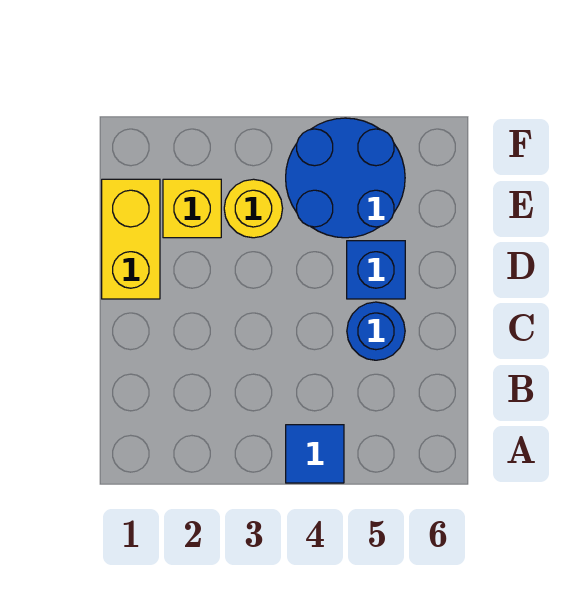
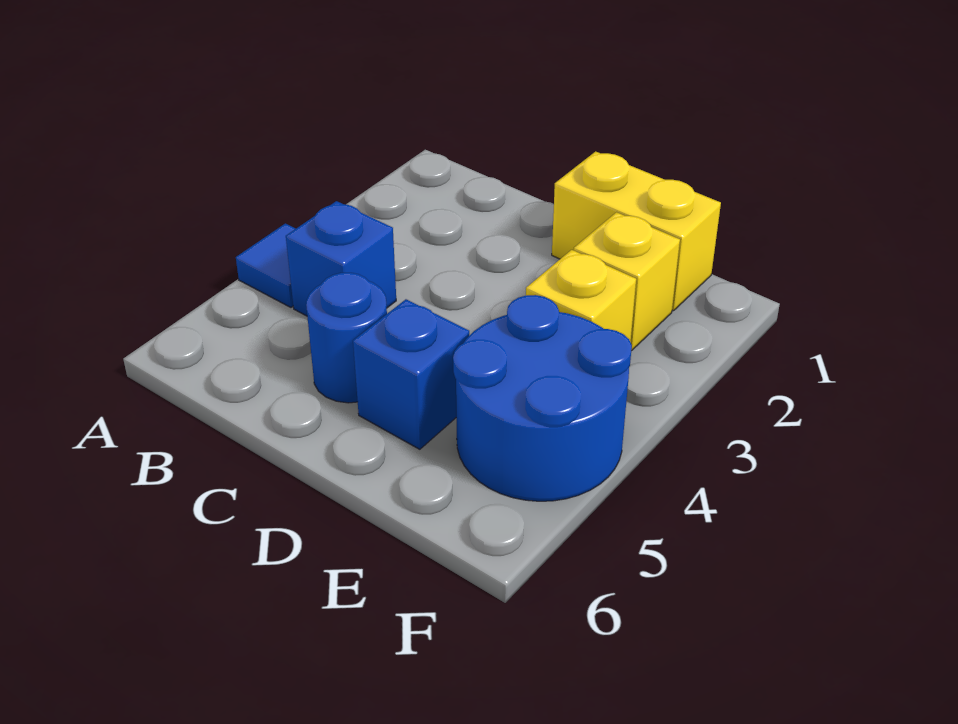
none -> blue 1x1 brick [286,201,396,316]
yellow 1x1 round brick [224,179,283,238] -> yellow 1x1 brick [526,250,636,342]

